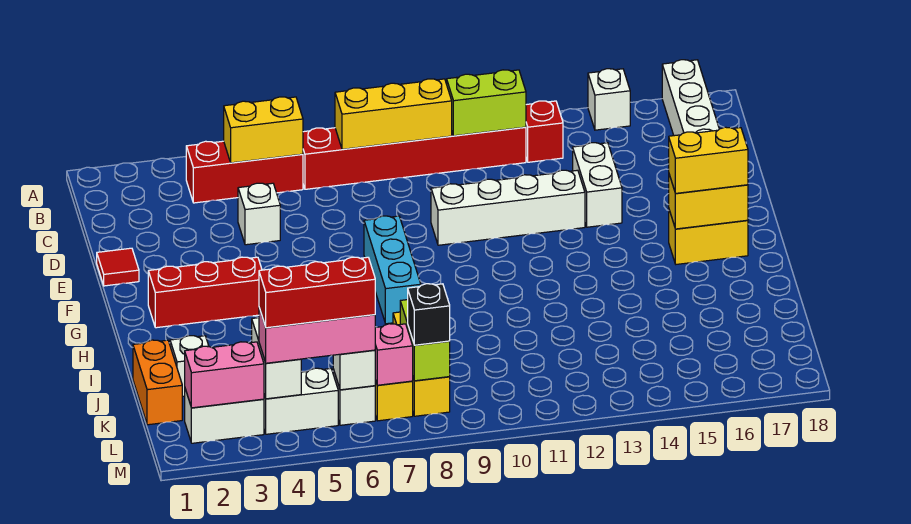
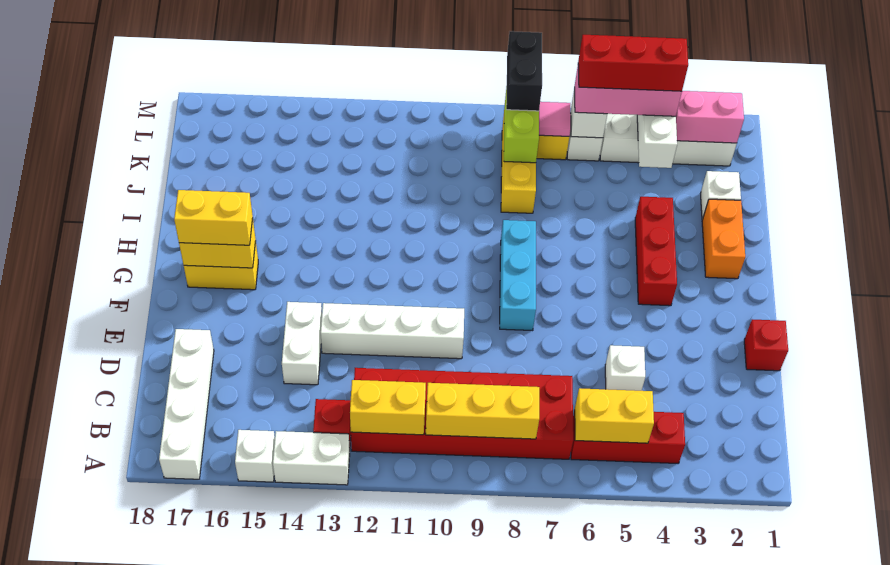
none -> white 1x2 brick [273,431,350,485]
red 1x6 brick [303,127,526,189] -> red 2x6 brick [351,368,573,459]
lime 1x2 brick [447,70,526,136] -> yellow 1x2 brick [350,380,426,435]
red 1x1 tile [97,248,139,286] -> red 1x1 brick [744,319,788,371]
red 1x3 brick [148,257,262,328] -> red 1x3 brick turned to [635,197,677,306]
orange 1x2 brick [133,340,182,425] -> orange 1x2 brick moved to [702,199,745,279]
pink 1x1 brick [375,324,413,385] -> pink 1x1 tile [539,102,571,136]
black 1x1 brick [408,284,450,345] -> black 1x2 brick [506,31,542,111]

